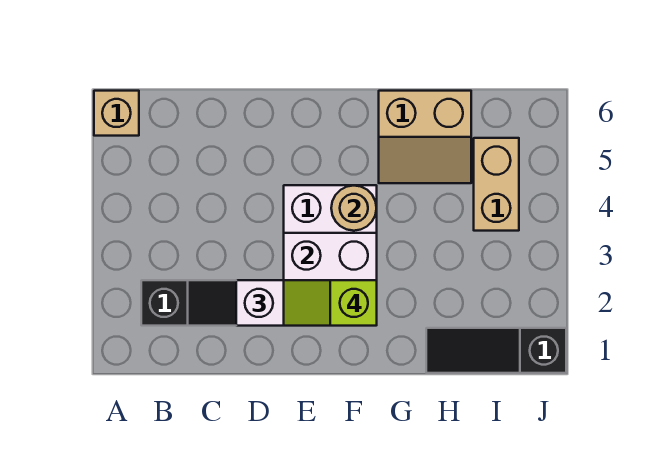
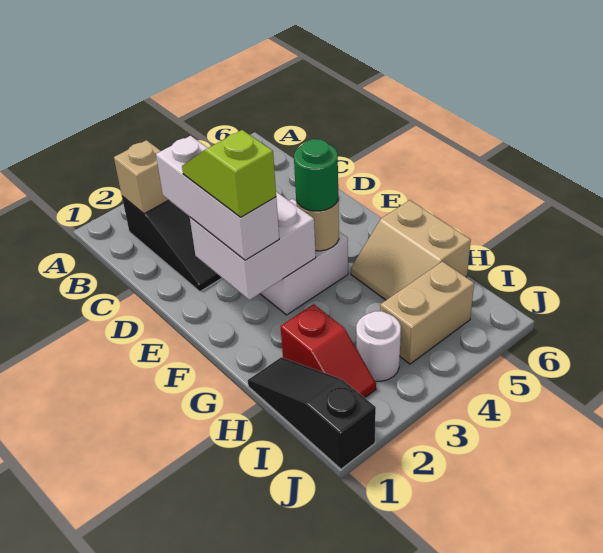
tan 1x1 brick [94,91,139,136] -> tan 1x1 brick moved to [114,140,168,214]
none -> green 1x1 round brick [294,139,338,211]
none -> red 1x2 slope [280,304,376,398]
none -> white 1x1 round brick [356,311,401,381]

